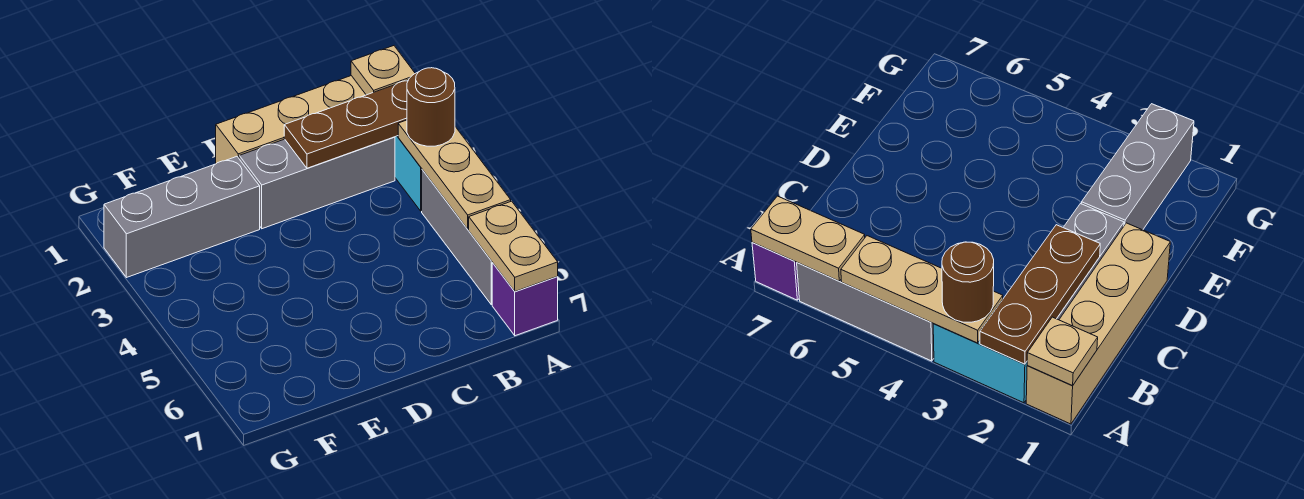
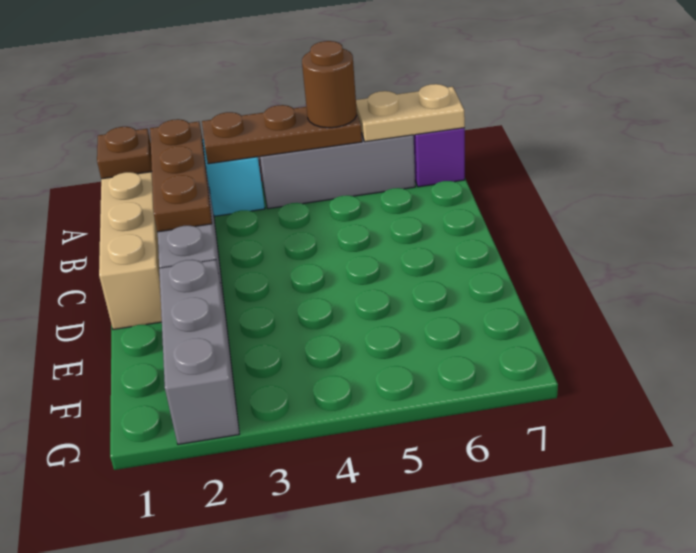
tan 1x1 plate [351,46,415,95] -> brown 1x1 plate [97,127,152,179]
tan 1x3 plate [398,120,511,229] -> brown 1x3 plate [202,105,362,164]
brown 1x1 round brick [407,68,455,146] -> brown 1x1 round brick moved to [302,41,357,128]

